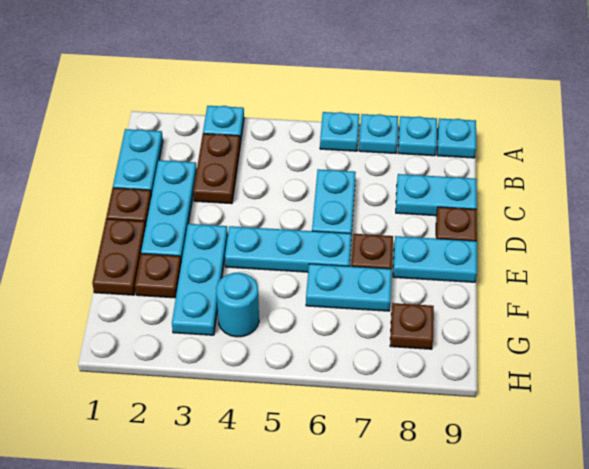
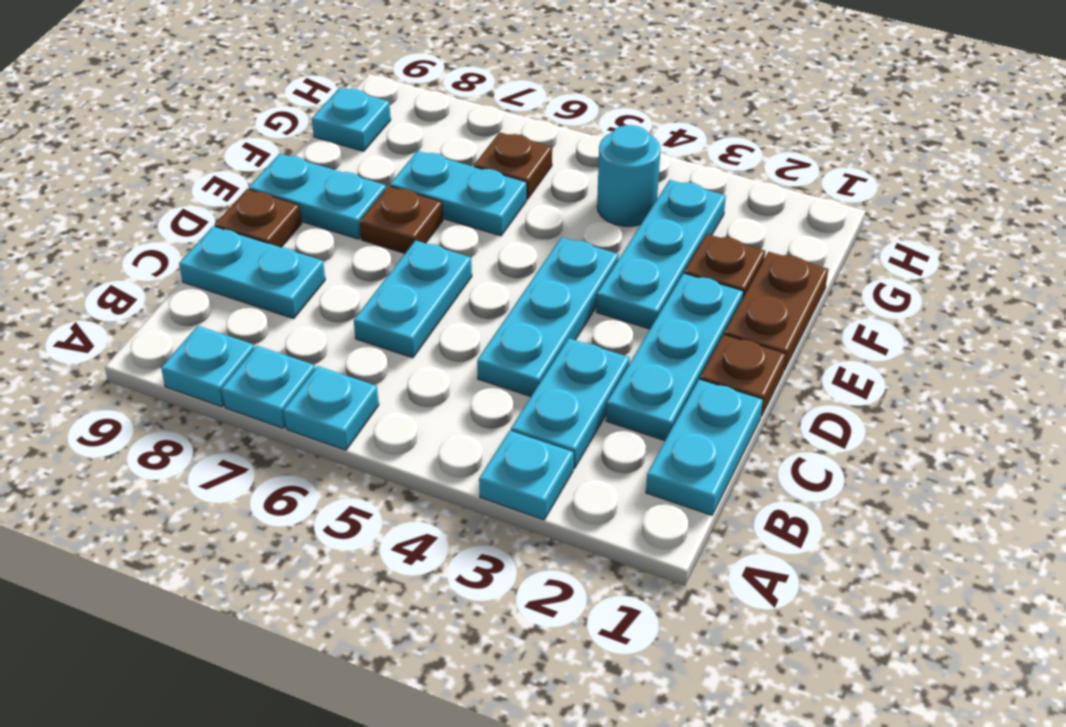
cyan 1x1 plate [437,118,476,158] -> cyan 1x1 plate moved to [312,88,391,151]
brown 1x2 plate [193,134,240,204] -> cyan 1x2 plate [511,338,630,468]
cyan 1x3 plate [225,226,351,272] -> cyan 1x3 plate turned to [477,237,619,397]
brown 1x1 plate [390,303,434,349] -> brown 1x1 plate moved to [474,132,552,199]

